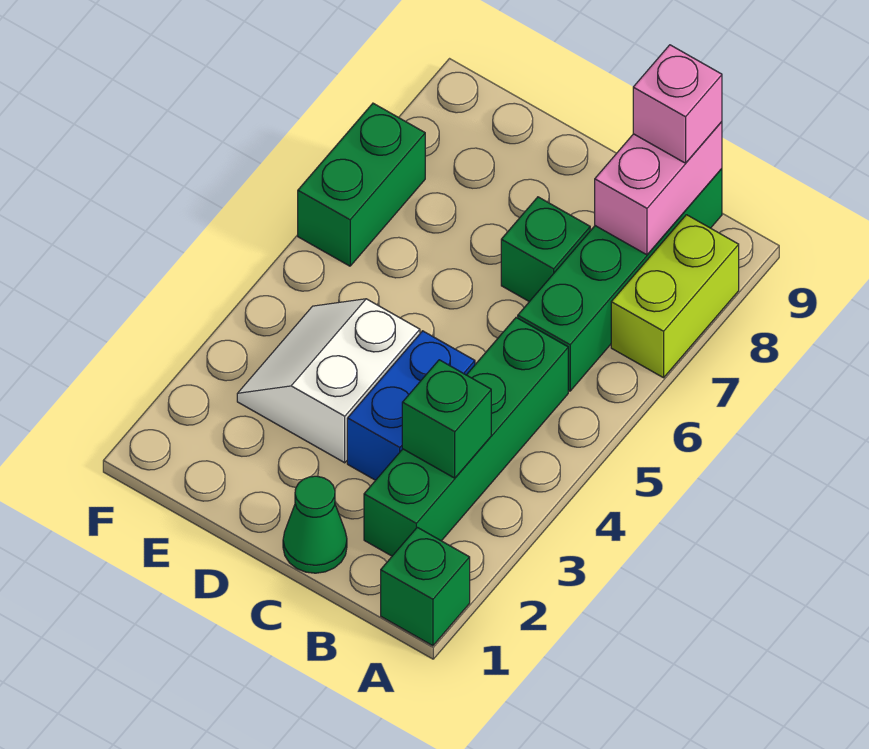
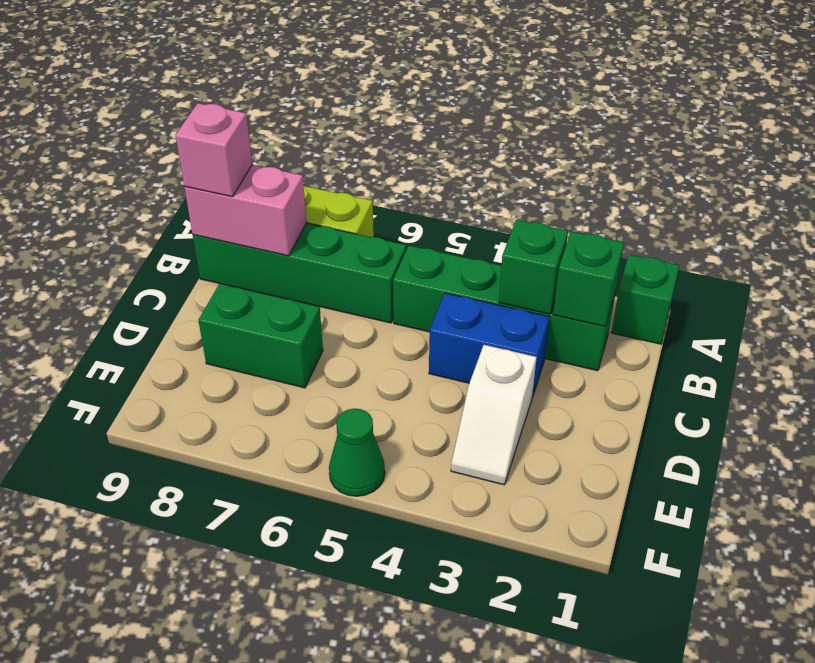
green 1x1 cone [283,476,347,573] -> green 1x1 cone moved to [329,408,385,496]
green 1x1 brick [501,197,590,302] -> green 1x1 brick moved to [553,231,624,327]
white 2x2 slope [237,299,420,463] -> white 1x2 slope [451,345,537,485]
green 1x2 brick [298,103,425,266] -> green 1x2 brick moved to [198,284,323,388]

